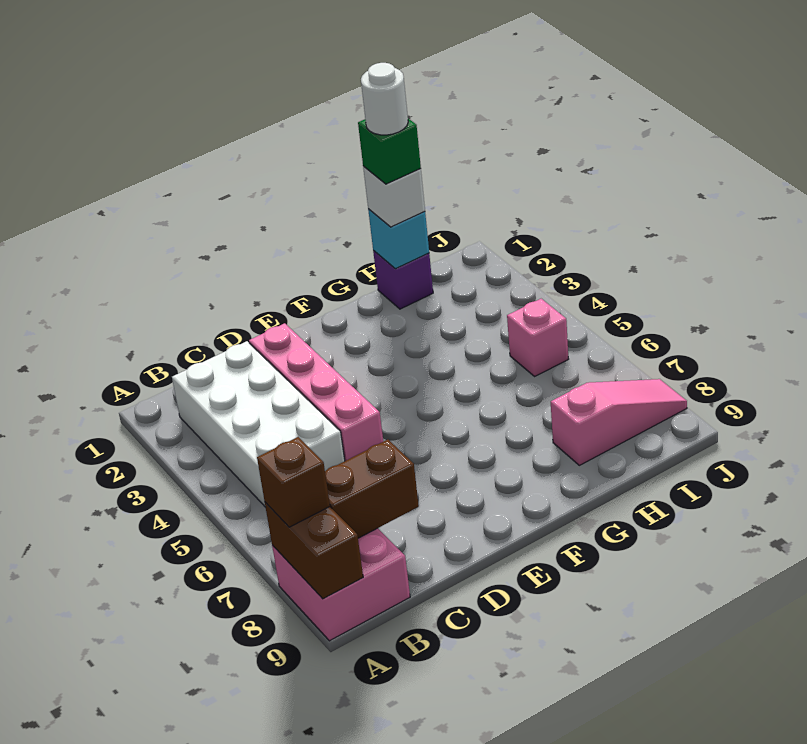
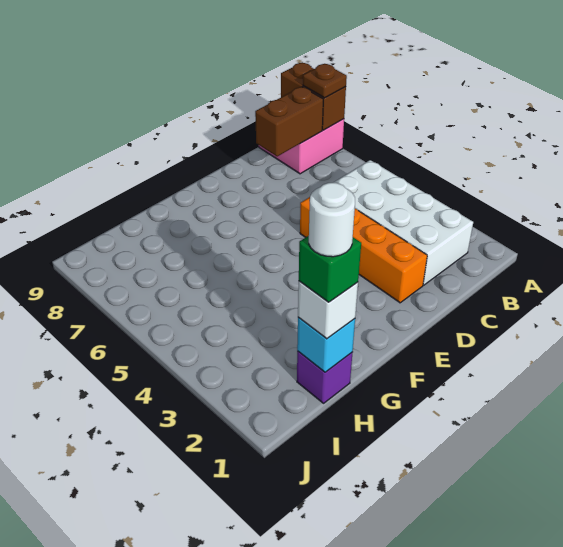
brown 1x1 brick [257,437,330,527] -> brown 1x1 plate [303,64,347,98]
pink 1x4 brick [249,323,383,461] -> orange 1x4 brick [300,197,427,303]
pink 1x3 slope [551,379,687,465] -> none
pink 1x1 brick [507,299,568,376] -> none

